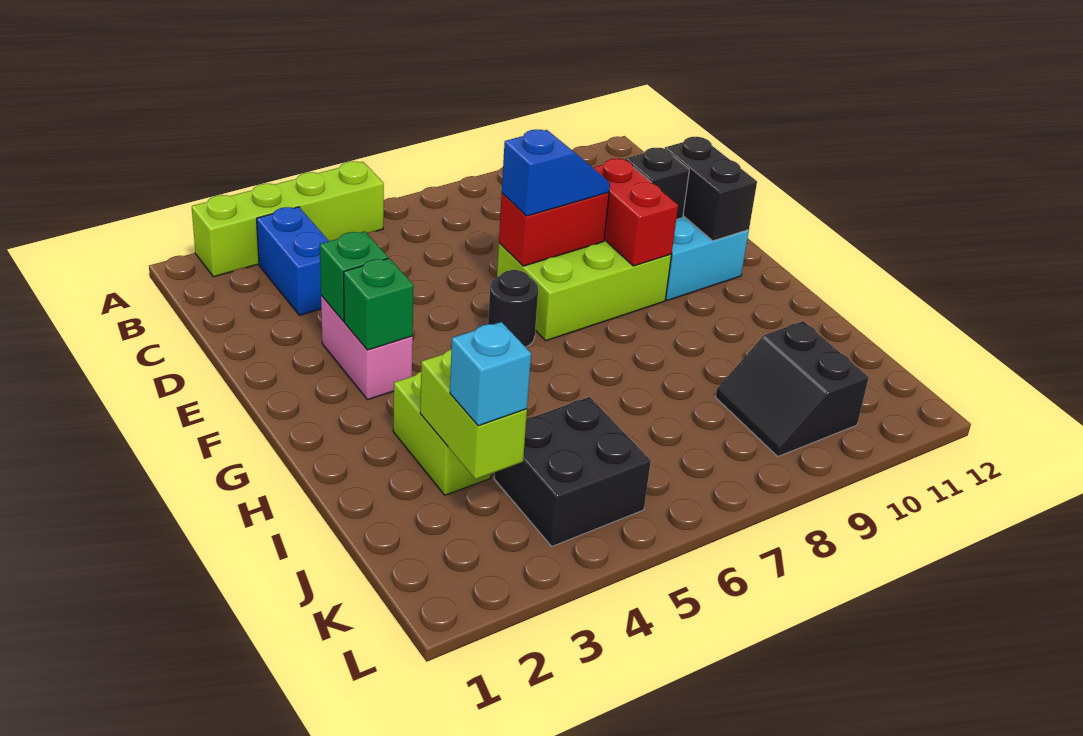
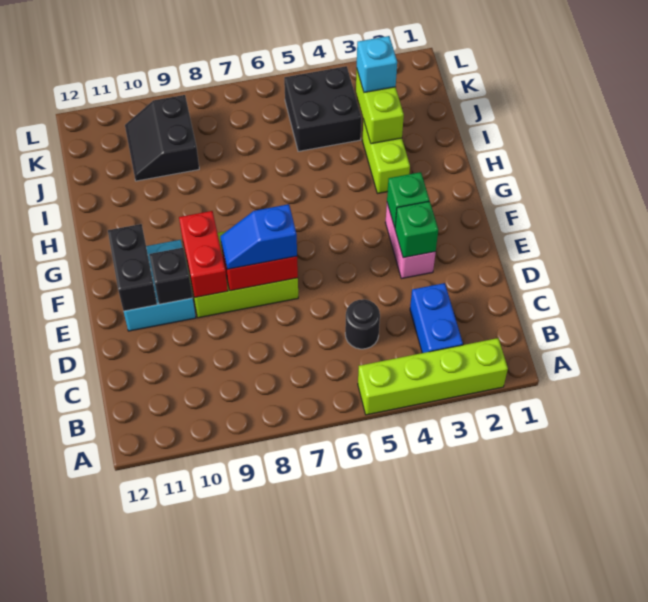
black 1x1 round brick [488,270,538,347] -> black 1x1 round brick moved to [345,299,380,349]
black 2x2 slope [716,321,869,456] -> black 2x2 slope turned to [125,95,199,181]

